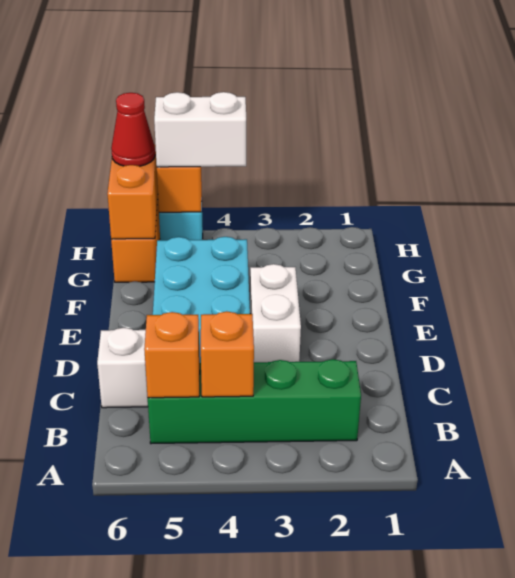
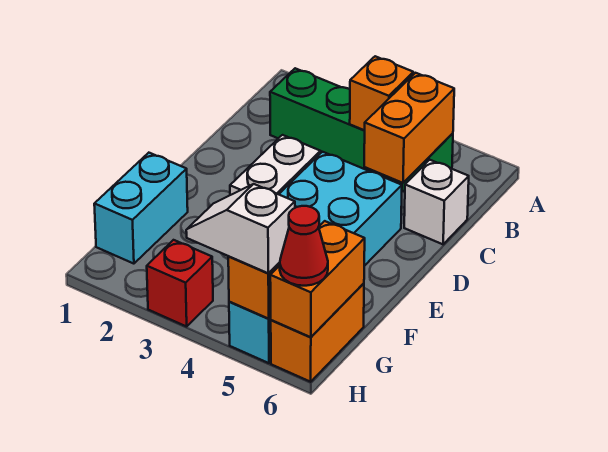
orange 1x1 brick [144,312,200,398] -> orange 1x2 brick [364,73,454,183]
none -> cyan 1x2 brick [94,153,188,264]
none -> red 1x1 brick [147,240,213,327]
white 1x2 brick [154,92,246,167] -> white 1x2 slope [186,184,295,273]

